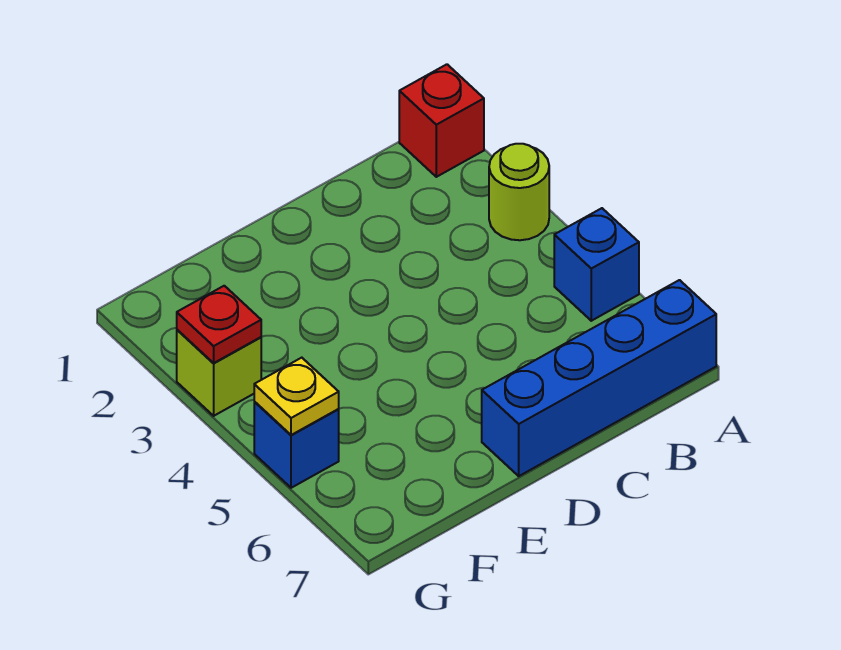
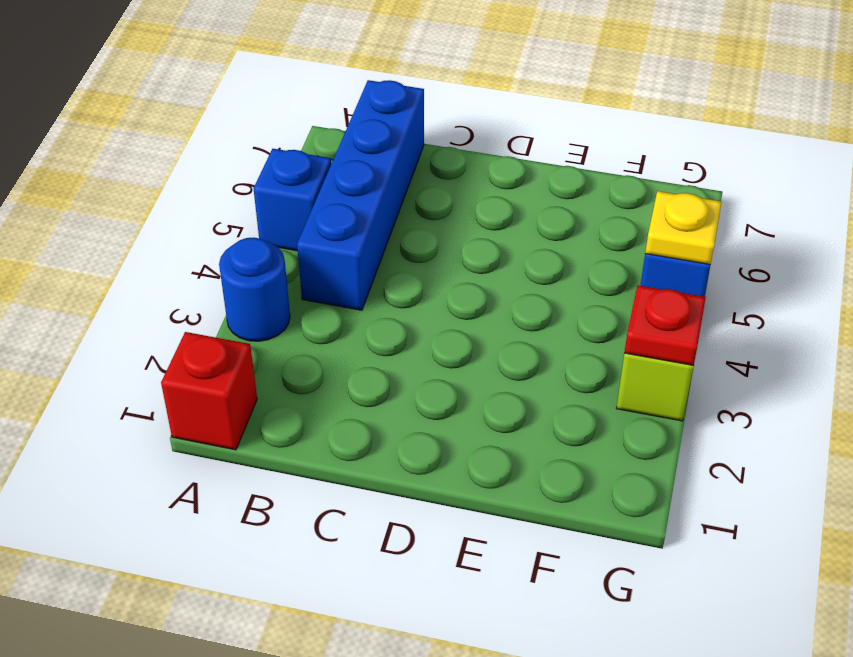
lime 1x1 round brick [489,144,549,240] -> blue 1x1 round brick [219,238,290,341]
blue 1x4 brick [482,280,716,476] -> blue 1x4 brick turned to [297,80,424,310]

